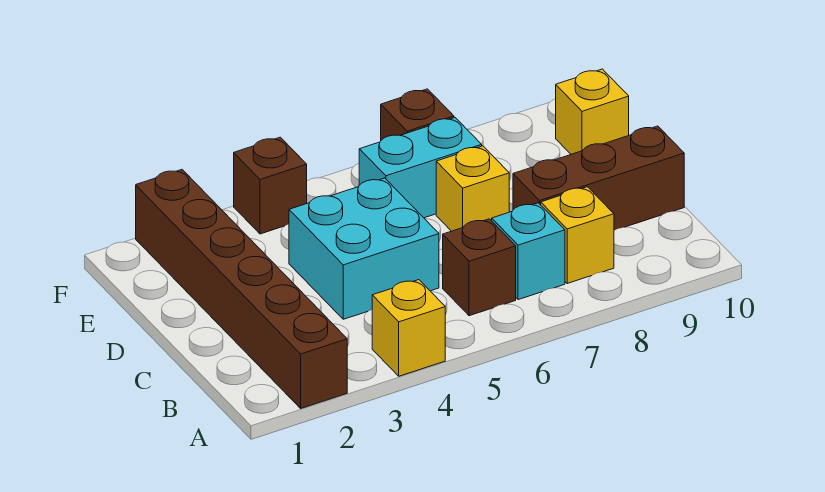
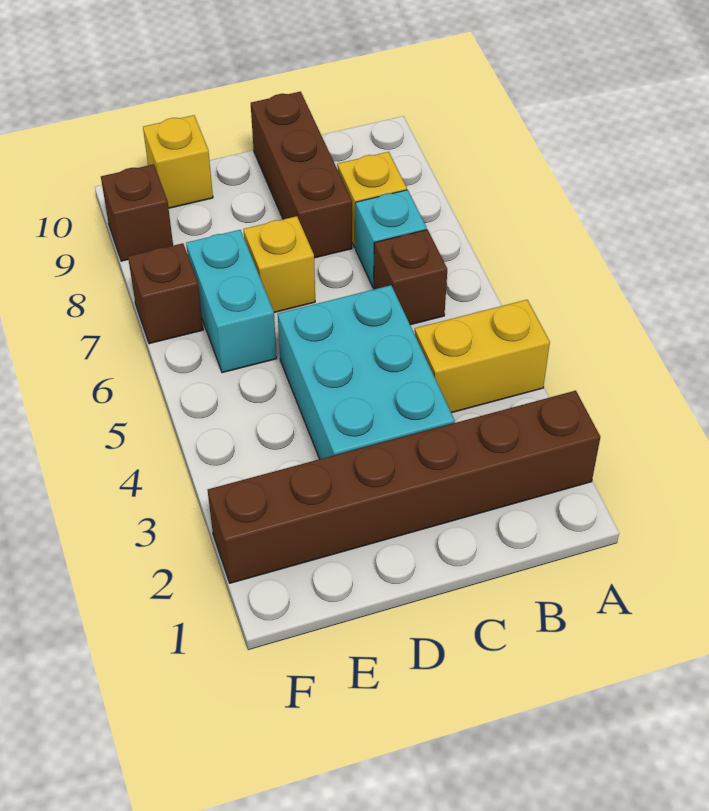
yellow 1x1 brick [372,280,445,376] -> yellow 1x2 brick [415,300,550,413]
cyan 2x2 brick [289,178,439,319] -> cyan 2x3 brick [278,285,455,459]
brown 1x1 brick [234,137,307,234] -> brown 1x1 brick moved to [101,164,173,261]

